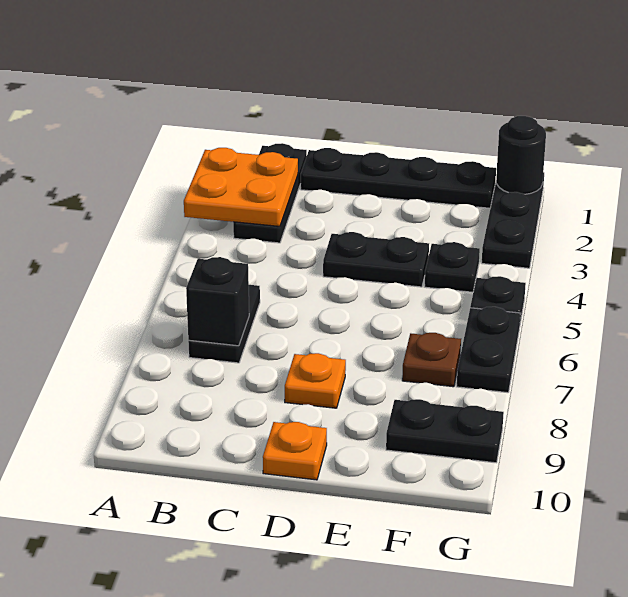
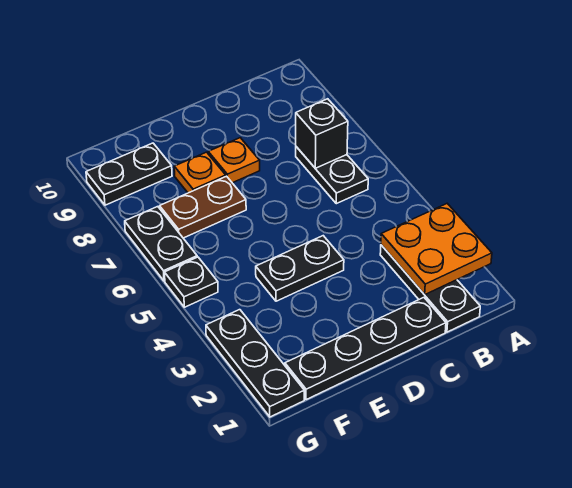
orange 1x1 plate [263,422,327,480] -> orange 1x1 plate moved to [174,152,226,193]
black 1x1 plate [425,242,480,292] -> none
brown 1x1 plate [402,333,461,387] -> brown 1x2 plate [160,176,246,238]
black 1x1 round brick [496,116,546,194] -> none

